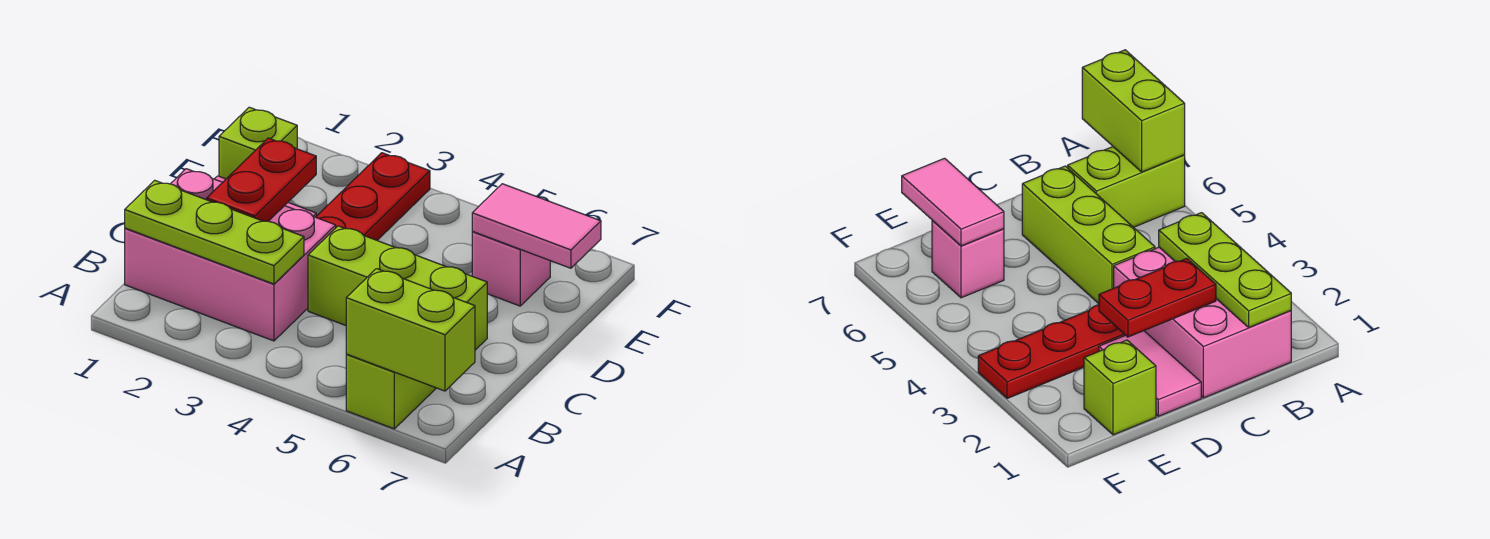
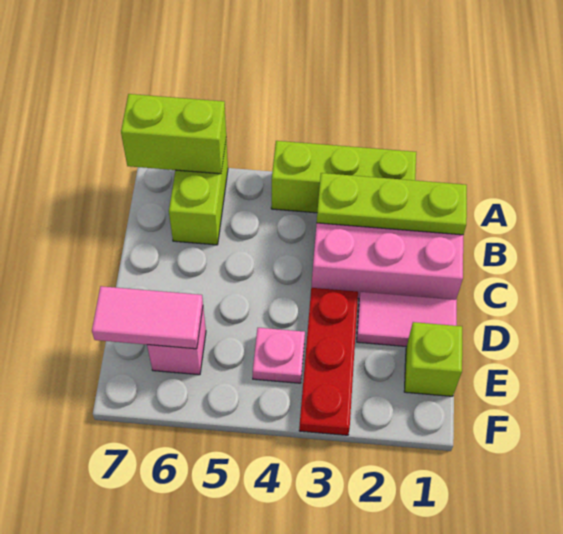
red 1x2 plate [207,138,316,221] -> none
lime 1x3 brick [308,226,487,350] -> lime 1x3 brick moved to [271,141,416,213]
none -> pink 1x1 plate [253,328,305,383]

